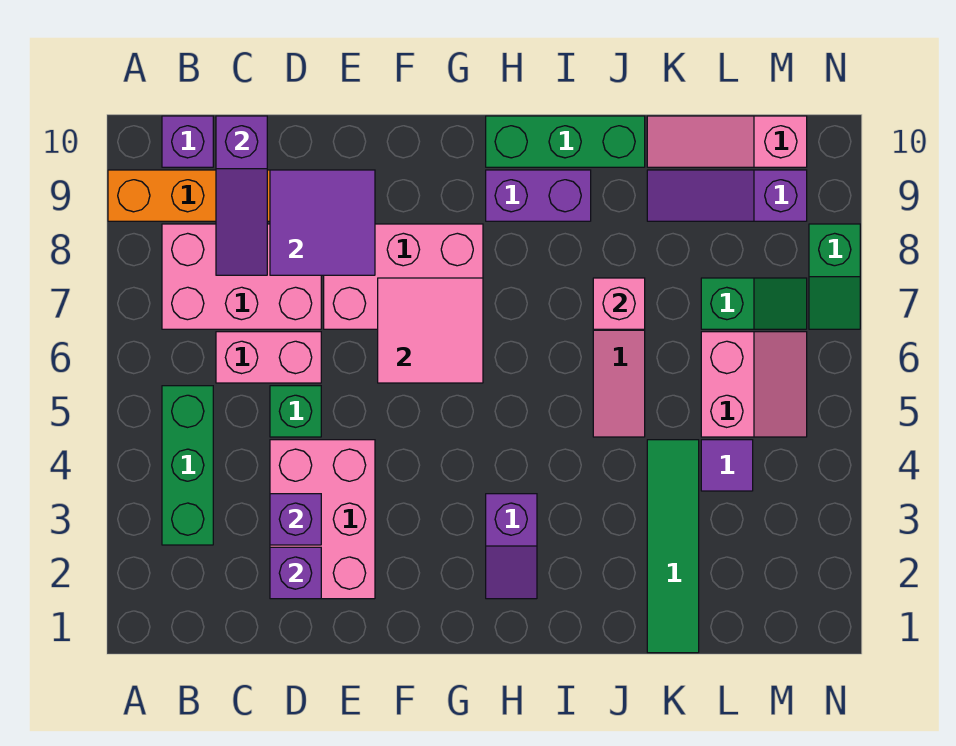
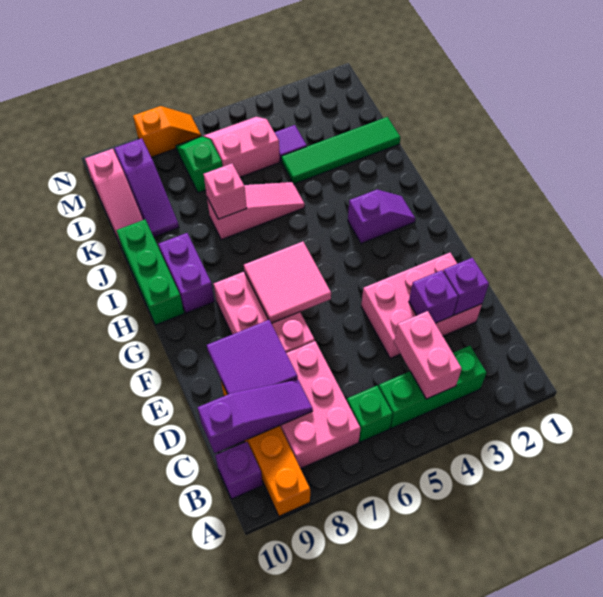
pink 1x2 brick [216,332,321,383] -> pink 1x2 brick moved to [394,311,462,399]
green 1x1 brick [270,386,321,437] -> green 1x1 brick moved to [347,386,393,442]
green 1x2 slope [809,224,860,329] -> orange 1x2 slope [133,106,201,157]

